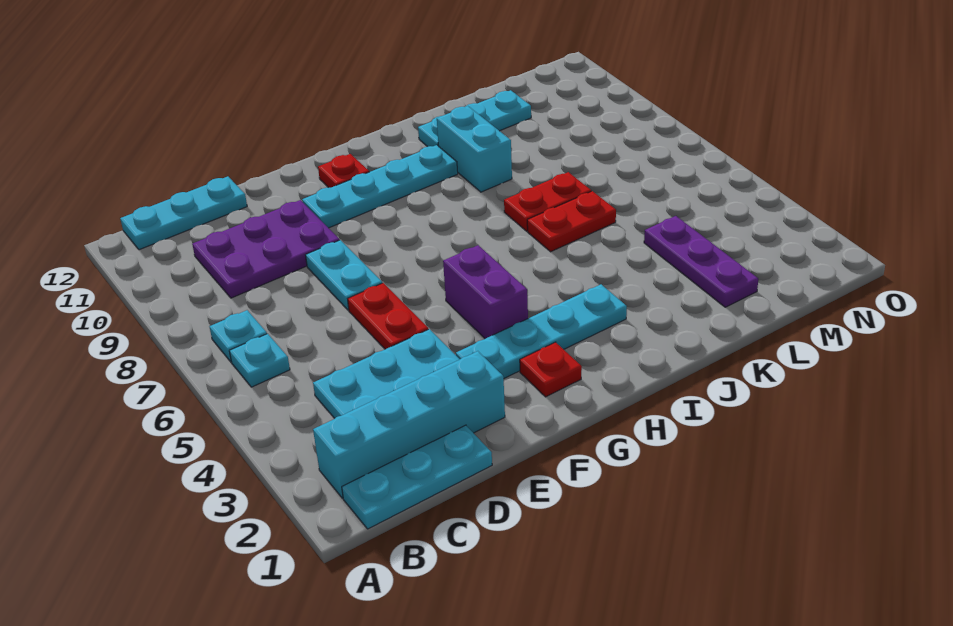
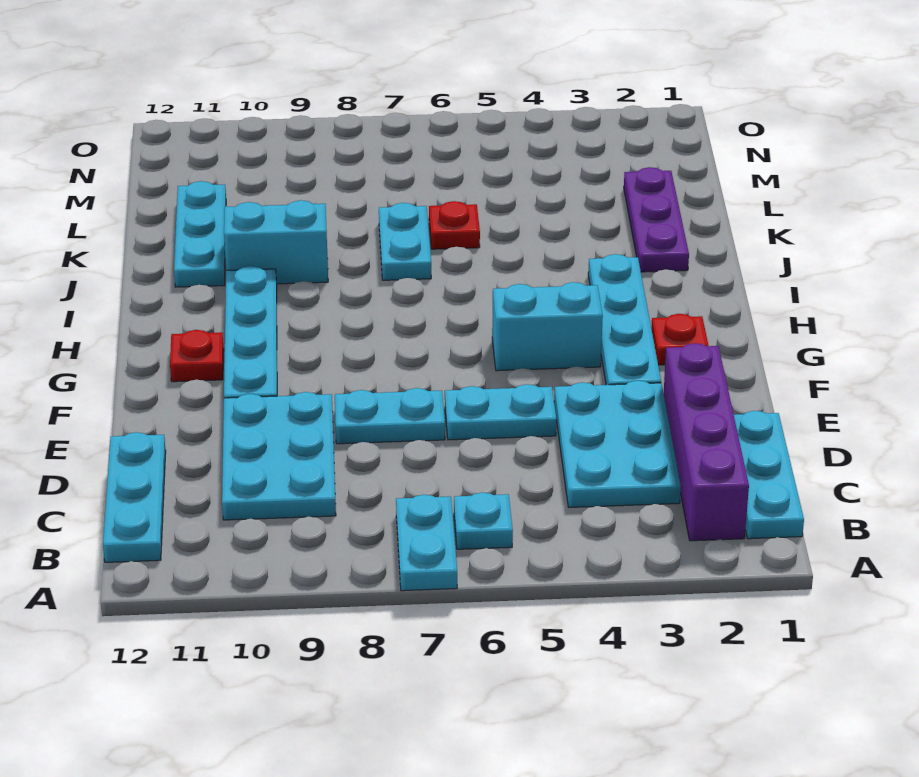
cyan 1x4 brick [313,351,505,498] -> purple 1x4 brick [664,343,749,541]
cyan 1x1 plate [210,310,267,362] -> cyan 1x2 plate [396,495,457,591]
purple 2x3 plate [192,200,340,298] -> cyan 2x3 plate [222,392,336,520]
red 1x2 plate [348,283,428,349] -> cyan 1x2 plate [445,384,556,440]
purple 1x2 brick [443,245,528,339] -> cyan 1x2 brick [492,282,603,371]
red 1x2 plate [527,191,616,252] -> red 1x1 plate [429,201,480,249]
red 1x2 plate [504,172,591,231] -> cyan 1x2 plate [379,203,431,280]
purple 1x3 plate [644,216,758,307] -> purple 1x3 plate turned to [624,167,689,272]

